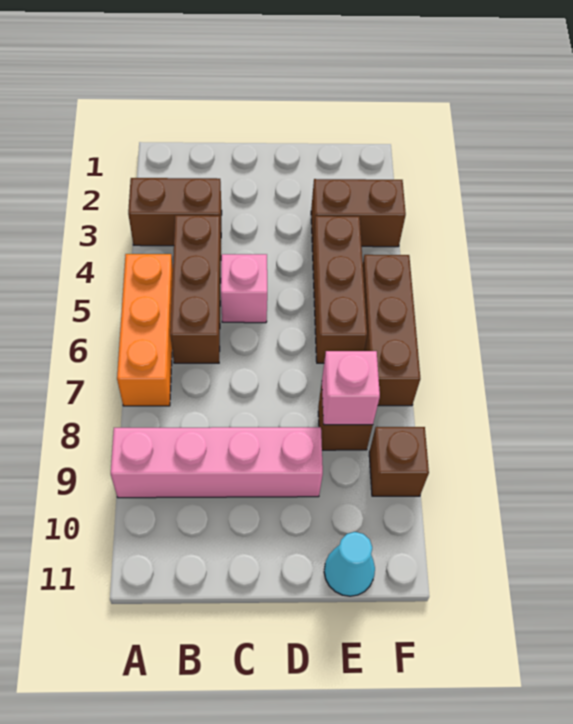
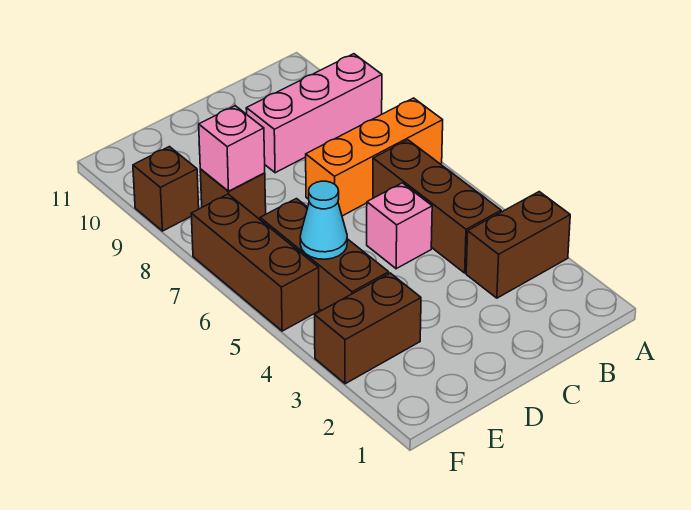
orange 1x3 brick [117,254,173,406] -> orange 1x3 brick turned to [306,98,443,216]
pink 1x4 brick [111,427,323,498] -> pink 1x3 brick [246,54,382,173]
cyan 1x1 cone [324,532,375,596] -> cyan 1x1 cone moved to [300,181,347,259]

